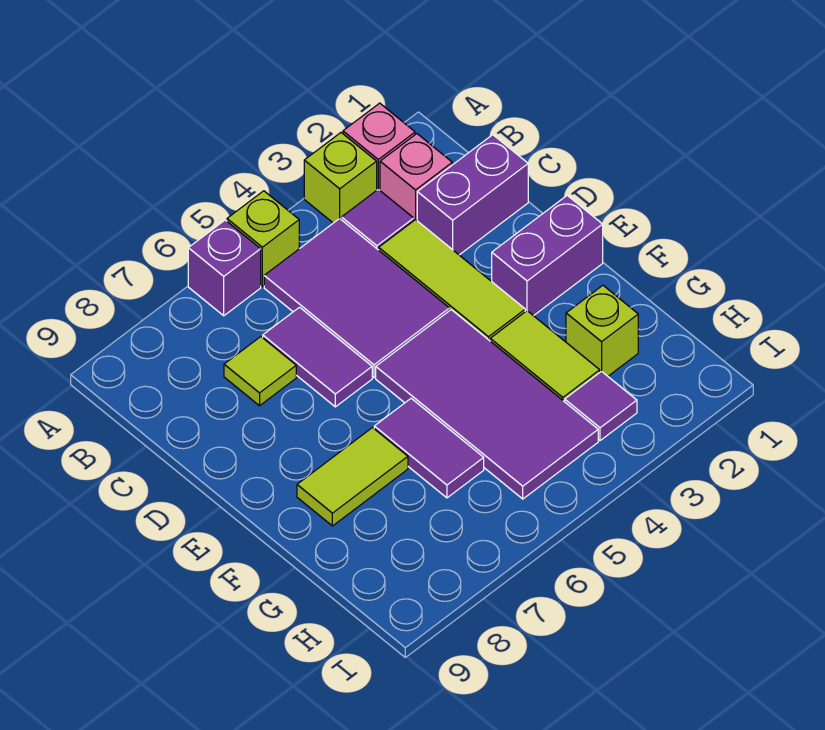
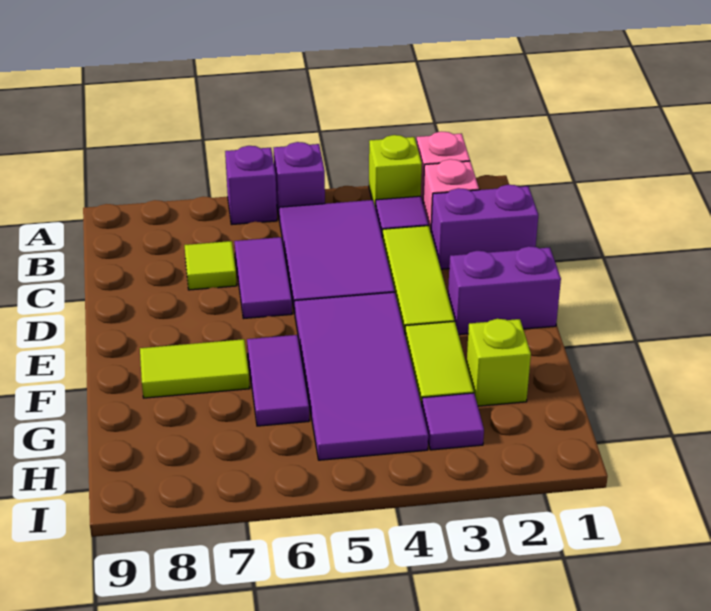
lime 1x1 brick [227,191,299,287] -> purple 1x1 brick [274,142,325,220]

